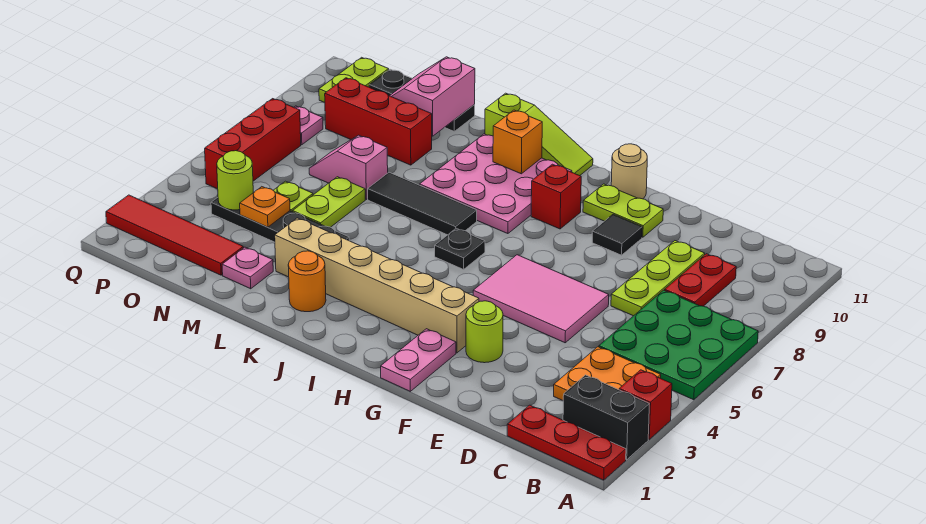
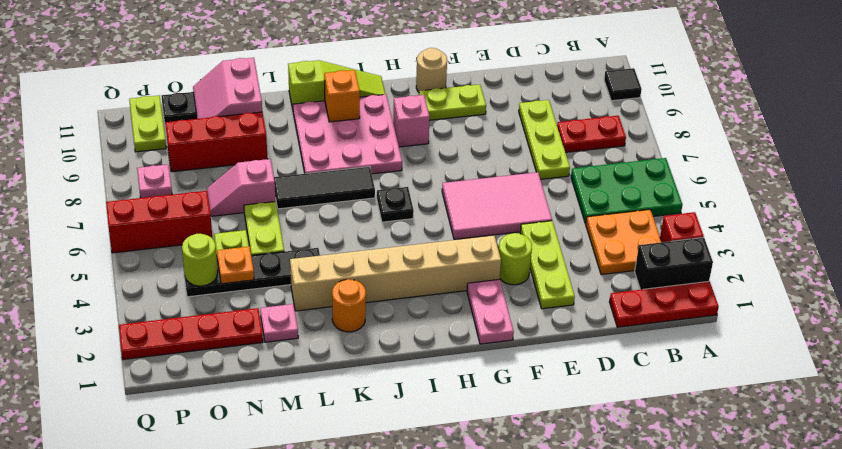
green 3x3 plate [599,290,758,400] -> green 2x3 plate [571,158,682,224]
red 1x2 plate [665,254,736,306] -> red 1x2 plate turned to [557,116,626,152]
none -> lime 1x3 plate [520,221,575,309]
black 1x1 tile [592,214,642,255] -> black 1x1 tile moved to [604,68,642,101]
red 1x1 brick [531,164,581,229] -> pink 1x1 brick [393,95,430,147]
red 1x4 tile [106,195,243,275] -> red 1x4 plate [119,308,263,359]
red 1x3 brick [205,99,301,189] -> red 1x3 brick turned to [106,191,212,253]

